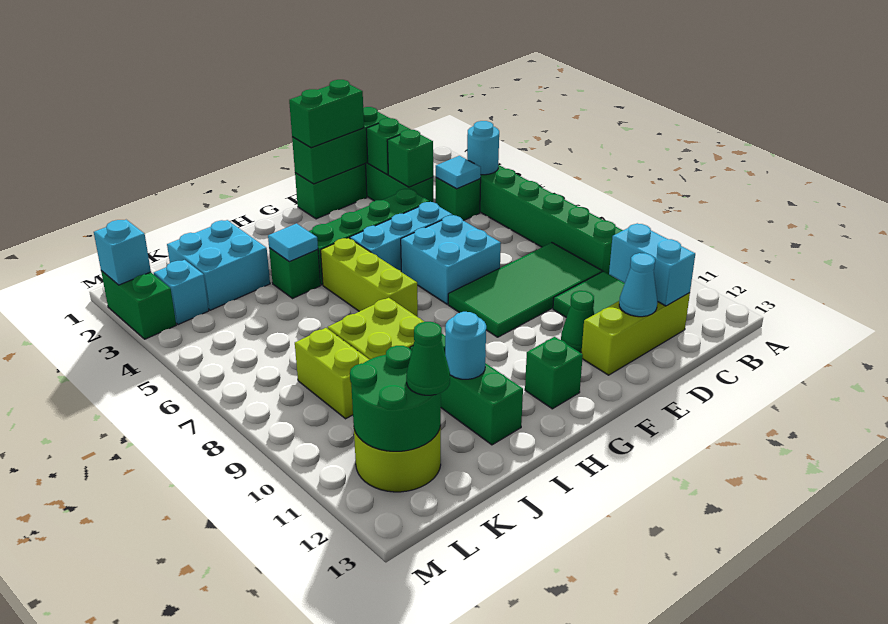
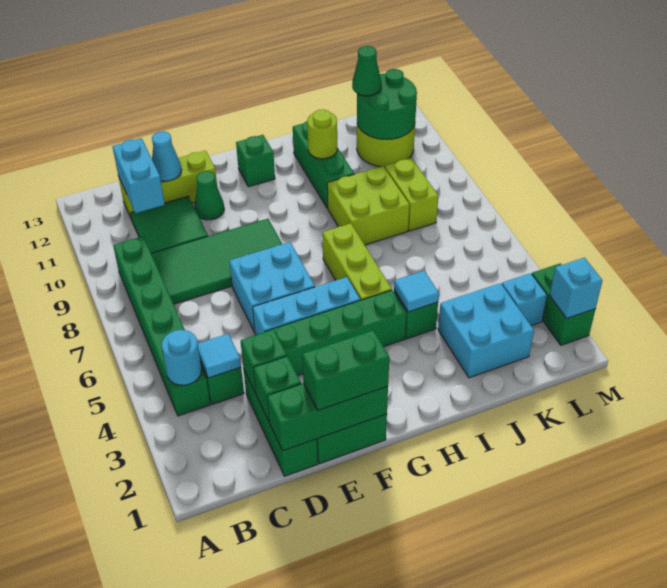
cyan 1x1 round brick [445,312,486,379] -> lime 1x1 round brick [307,109,337,159]

